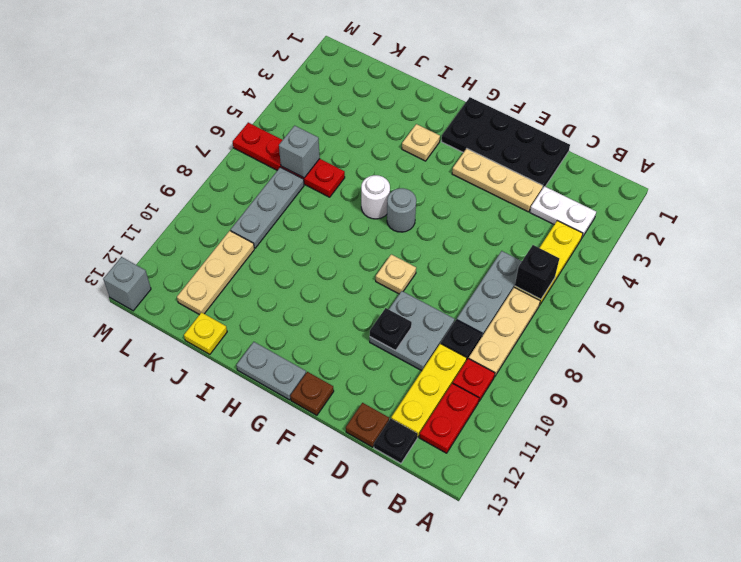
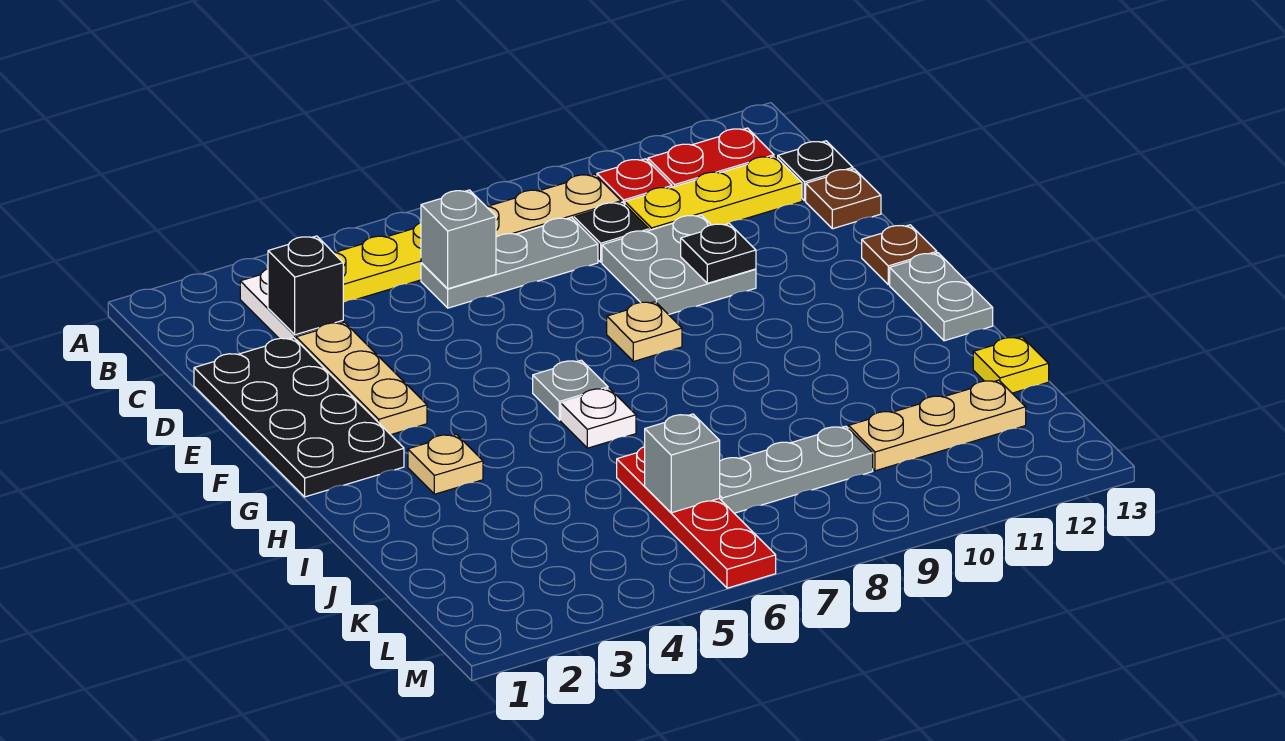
black 1x1 brick [515,245,559,299] -> black 1x1 brick moved to [268,236,343,335]
grey 1x1 round brick [387,188,416,232] -> grey 1x1 plate [533,360,608,420]
white 1x1 round brick [361,175,390,219] -> white 1x1 plate [561,388,636,448]
grey 1x1 brick [103,257,151,311] -> grey 1x1 brick moved to [421,190,496,289]

